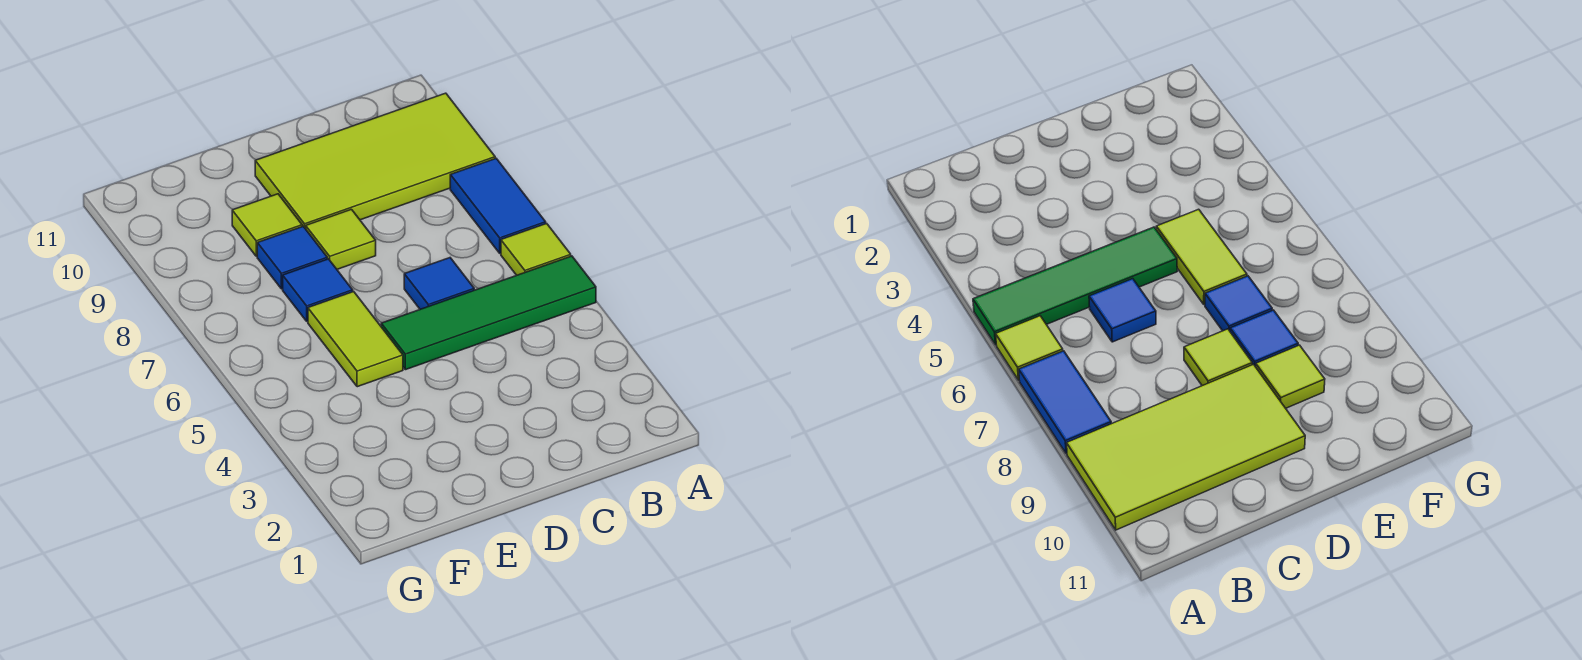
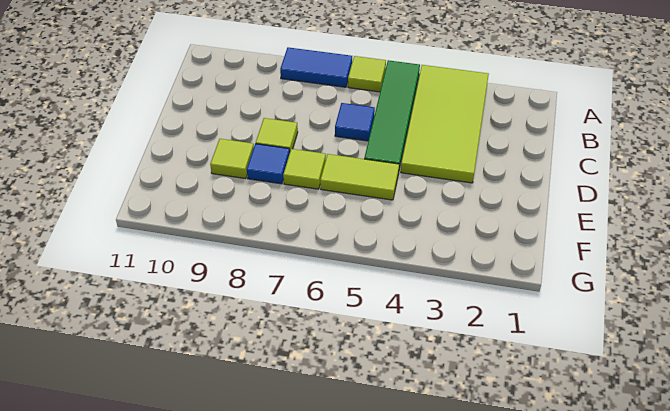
lime 2x4 tile [255,93,495,229] -> lime 2x4 tile moved to [401,65,489,183]
blue 1x1 tile [283,259,353,321] -> lime 1x1 tile [283,149,326,189]

